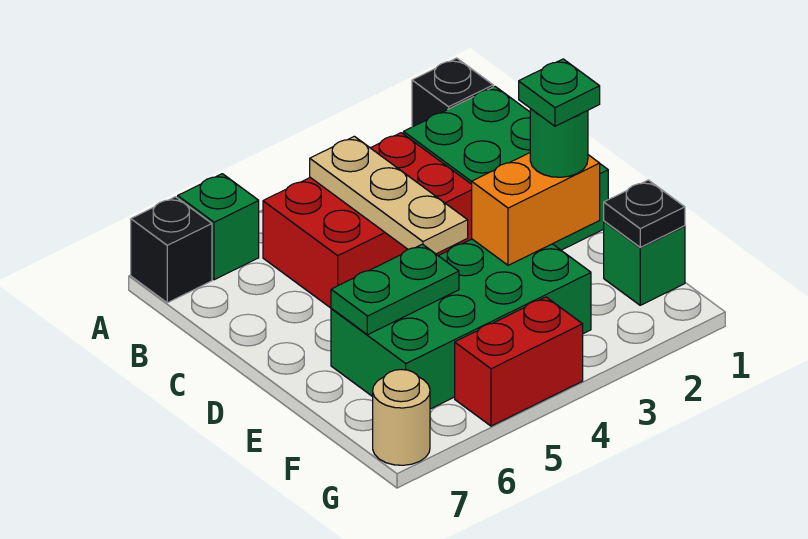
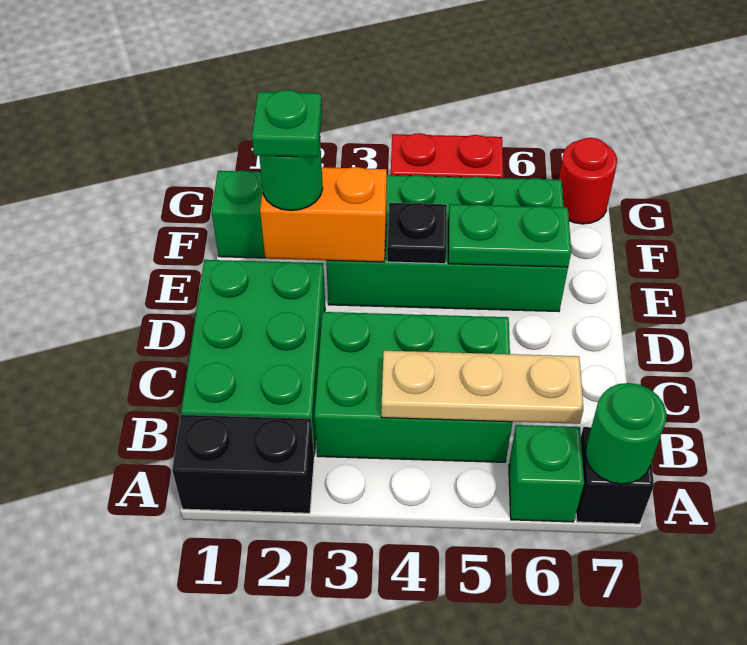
black 1x1 brick [412,58,493,127] -> black 1x2 brick [172,415,314,513]
none -> green 1x1 round brick [586,383,666,484]
red 2x3 brick [263,133,472,308] -> green 2x3 brick [315,312,512,462]
tan 1x3 plate [310,136,468,254] -> tan 1x3 plate turned to [381,351,583,424]
black 1x1 plate [604,180,685,247] -> black 1x1 plate moved to [387,203,447,264]
tan 1x1 round brick [373,370,430,465] -> red 1x1 round brick [559,138,617,224]

